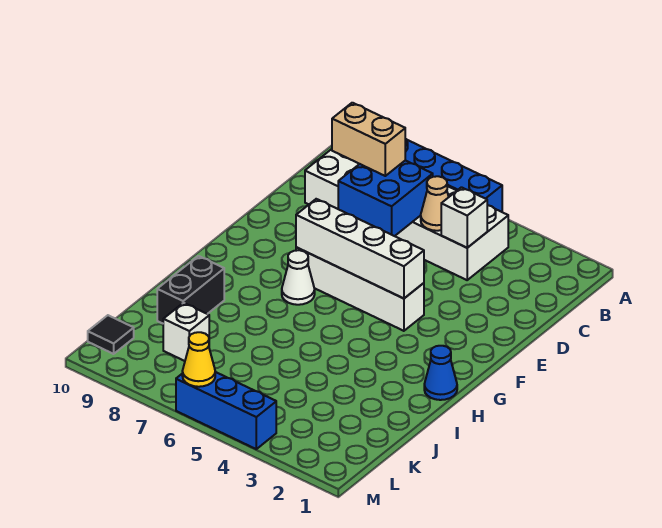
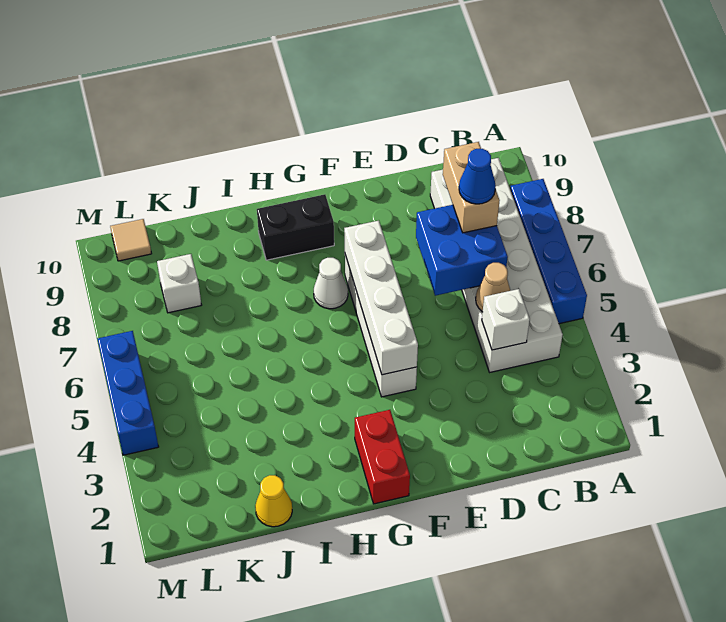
none -> red 1x2 brick [355,410,410,504]
blue 1x1 cone [424,346,457,400] -> blue 1x1 cone moved to [459,149,496,204]
black 1x2 brick [157,256,224,323] -> black 1x2 brick moved to [257,194,334,260]
black 1x1 tile [88,315,134,354] -> tan 1x1 tile [110,219,152,261]
yellow 1x1 cone [182,332,215,387] -> yellow 1x1 cone moved to [255,475,292,527]

